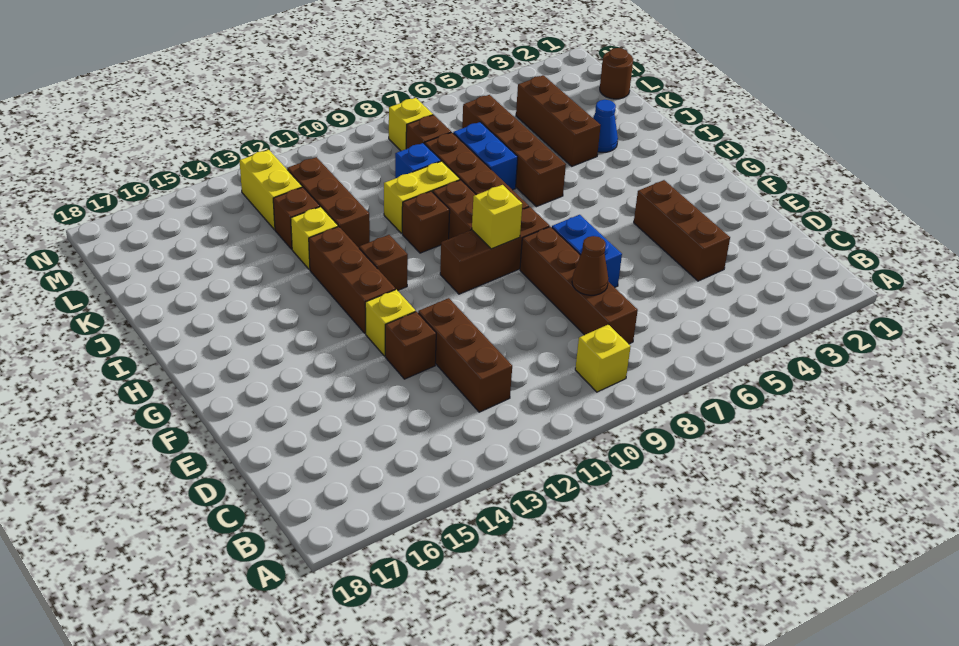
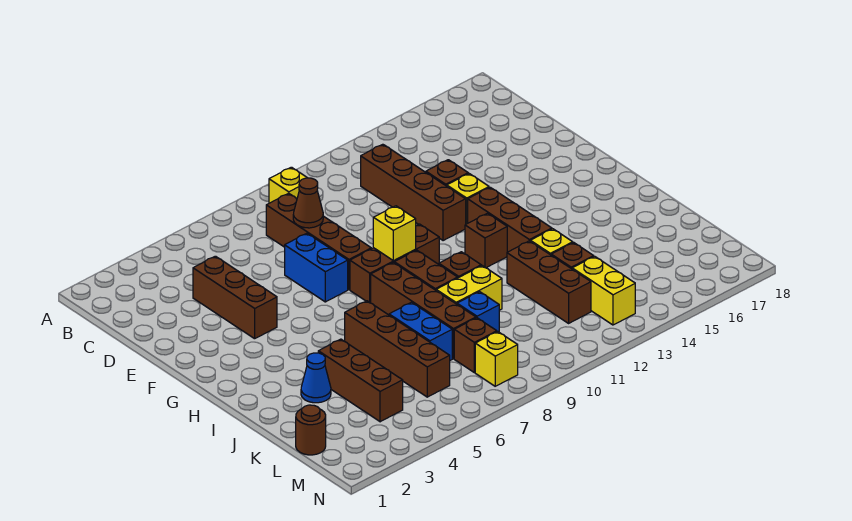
brown 1x3 brick [418,298,512,412] -> brown 1x4 brick [361,144,466,241]

